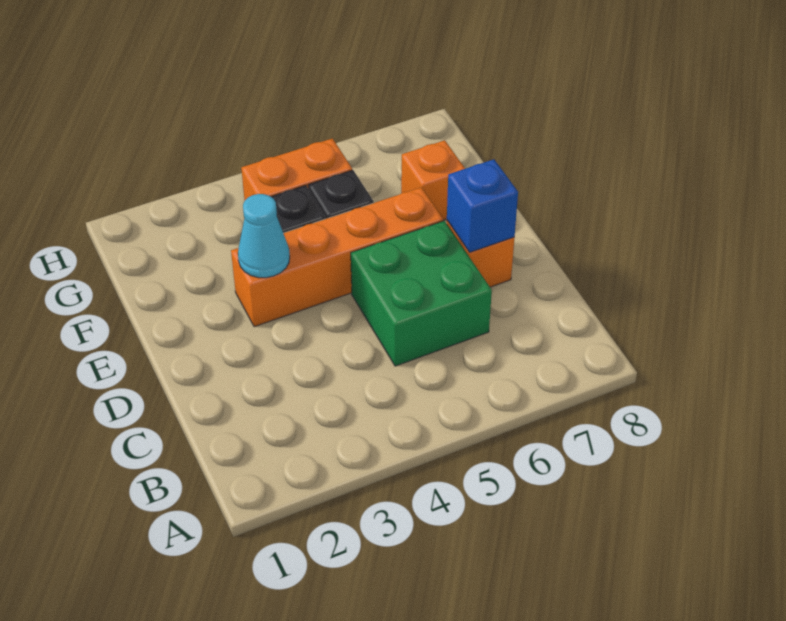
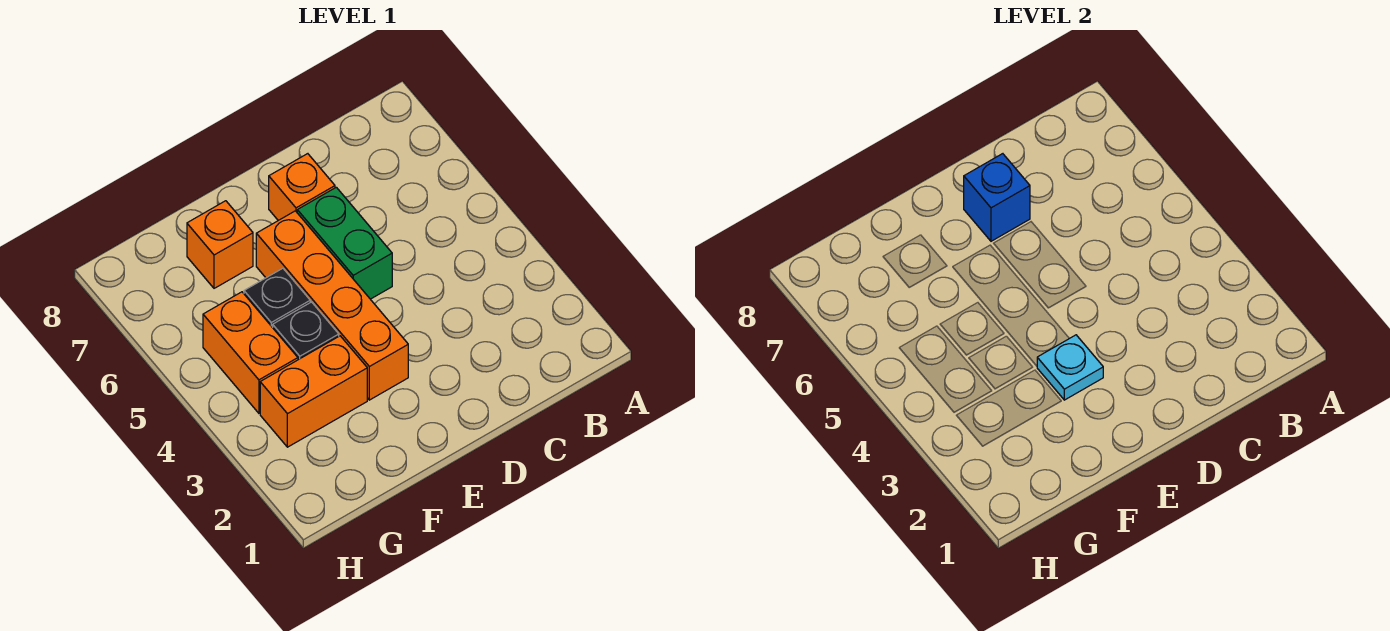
green 2x2 brick [351,221,492,366] -> green 1x2 brick [297,187,392,299]
cyan 1x1 cone [238,194,290,278] -> cyan 1x1 plate [1037,335,1103,400]
none -> orange 1x2 brick [260,336,367,447]

